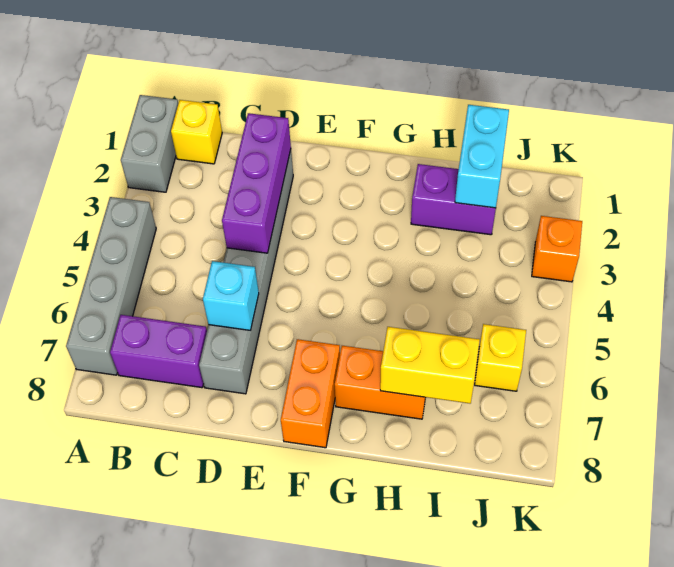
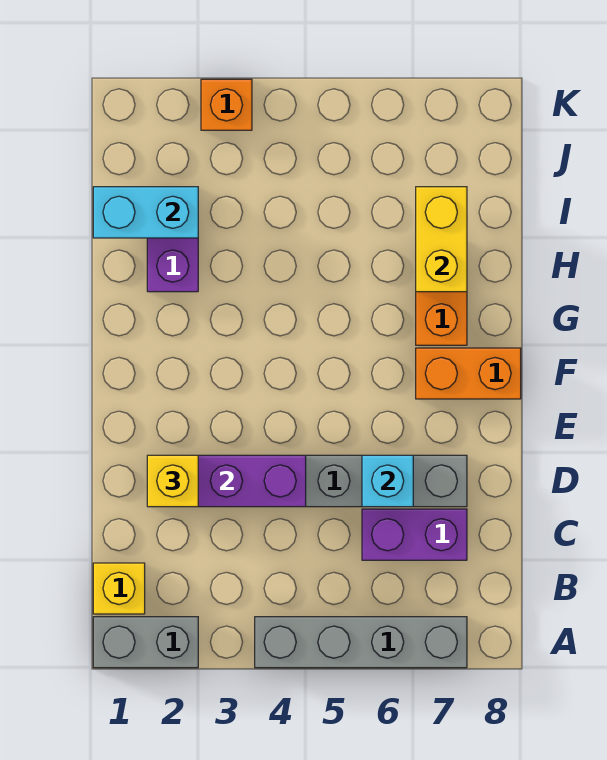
purple 1x2 brick [110,315,207,388] -> purple 1x2 brick turned to [362,509,467,560]
yellow 1x1 brick [475,324,526,391] -> yellow 1x1 brick moved to [147,455,198,507]

